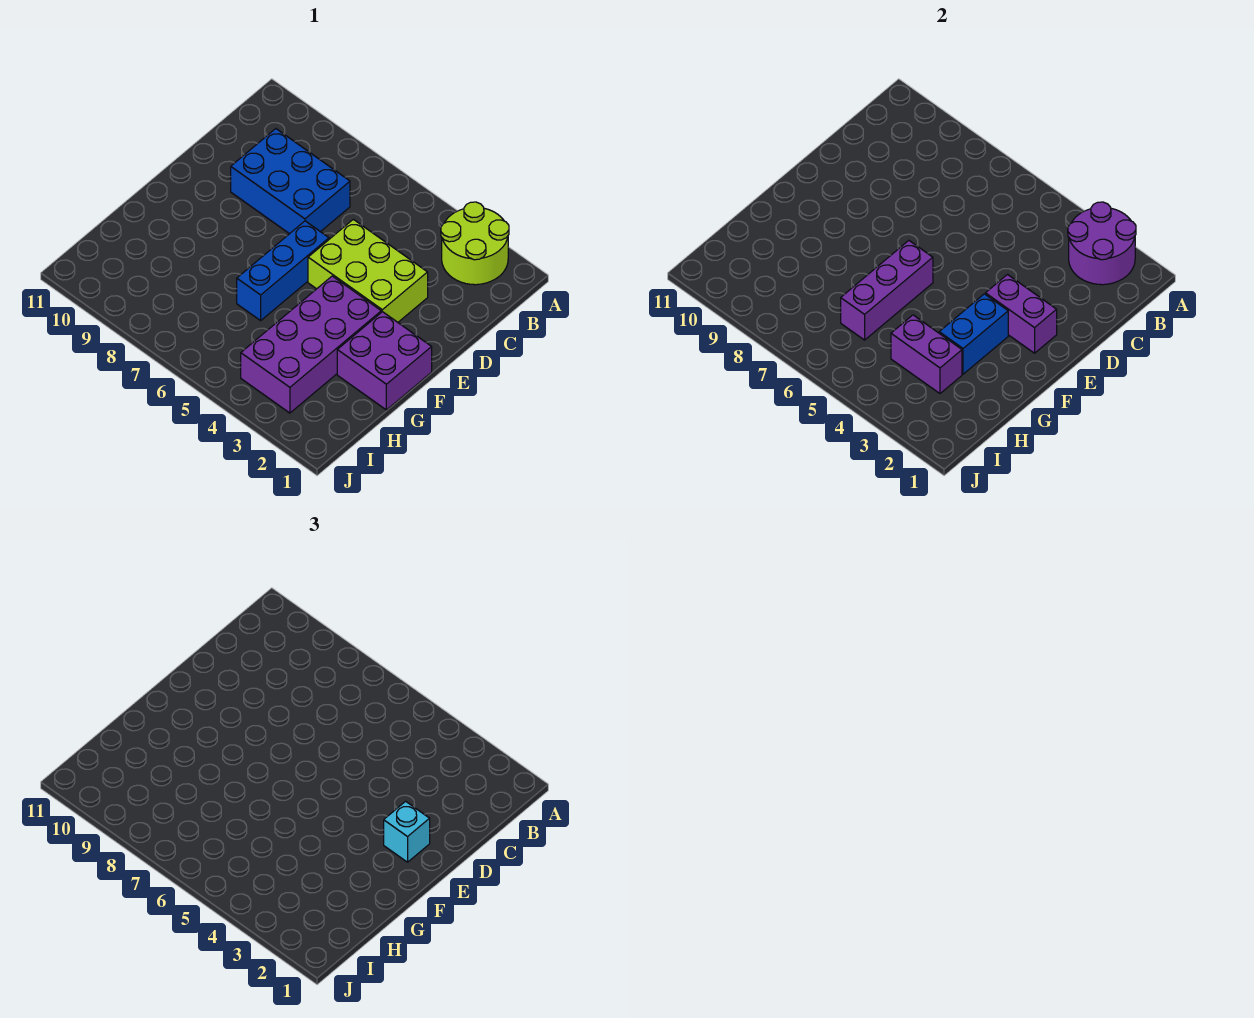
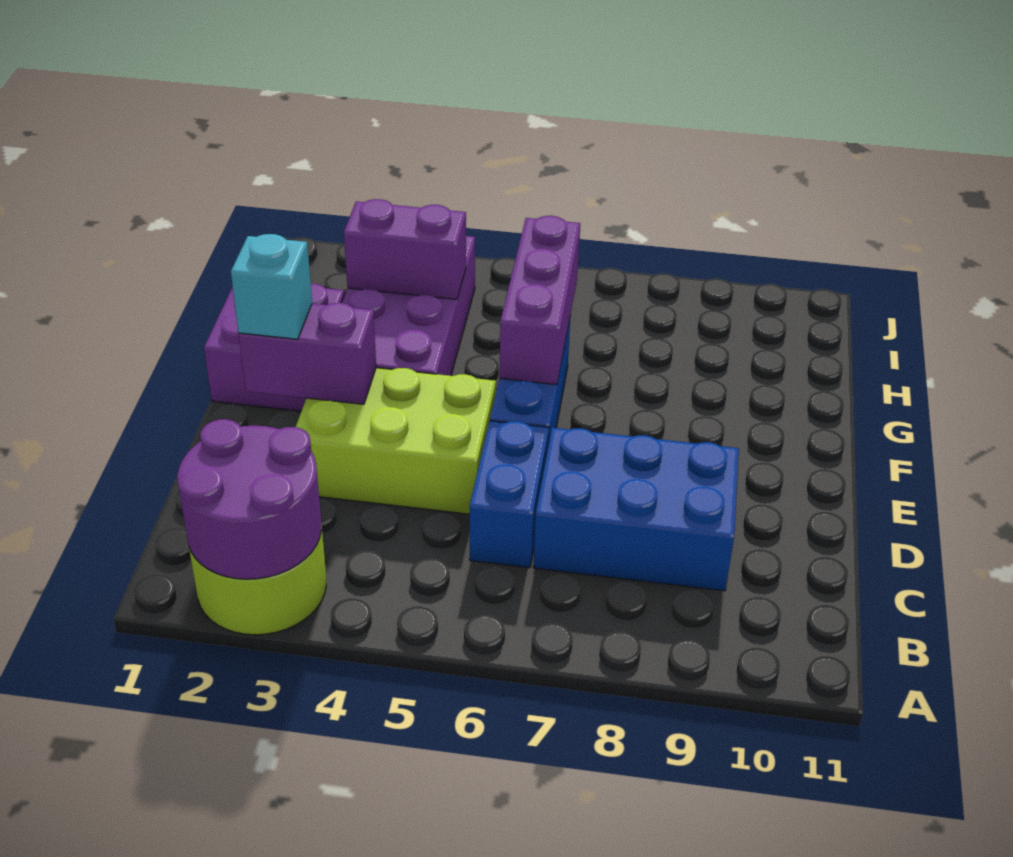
blue 1x2 brick [939,294,1008,374] -> blue 1x2 brick moved to [470,421,549,568]

